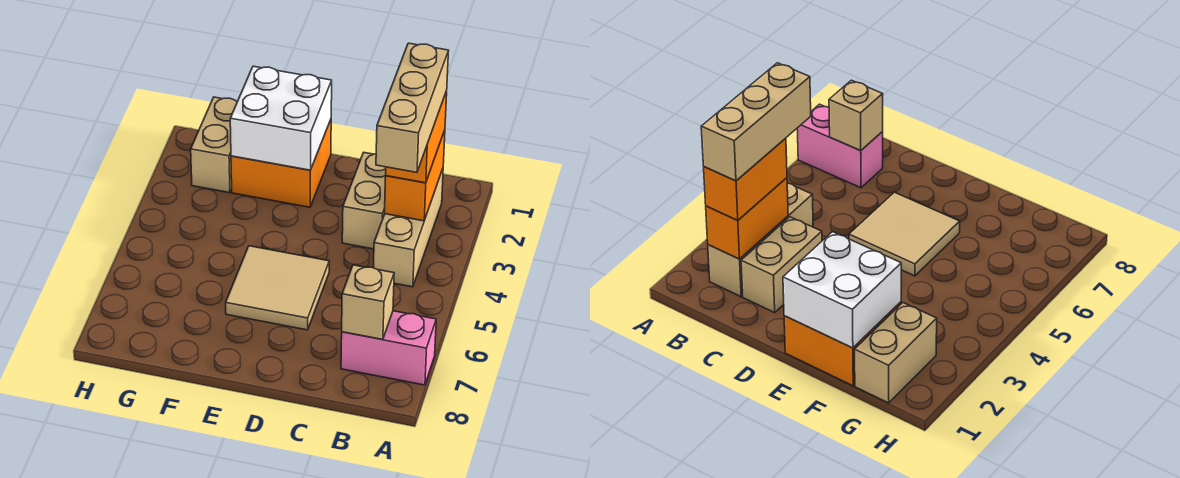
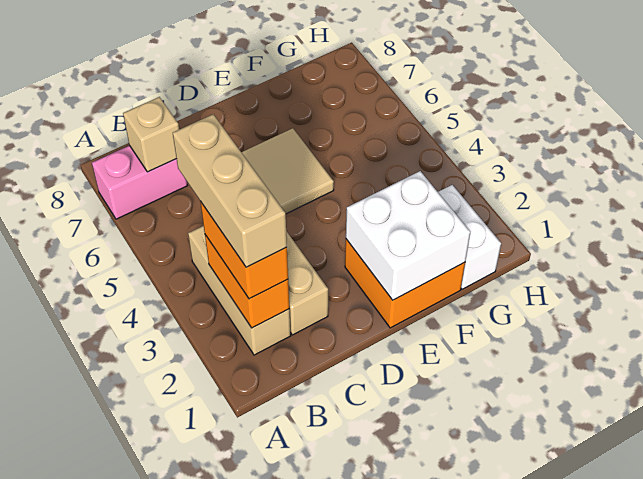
tan 1x2 brick [191,97,237,193] -> white 1x2 brick [438,185,501,289]

